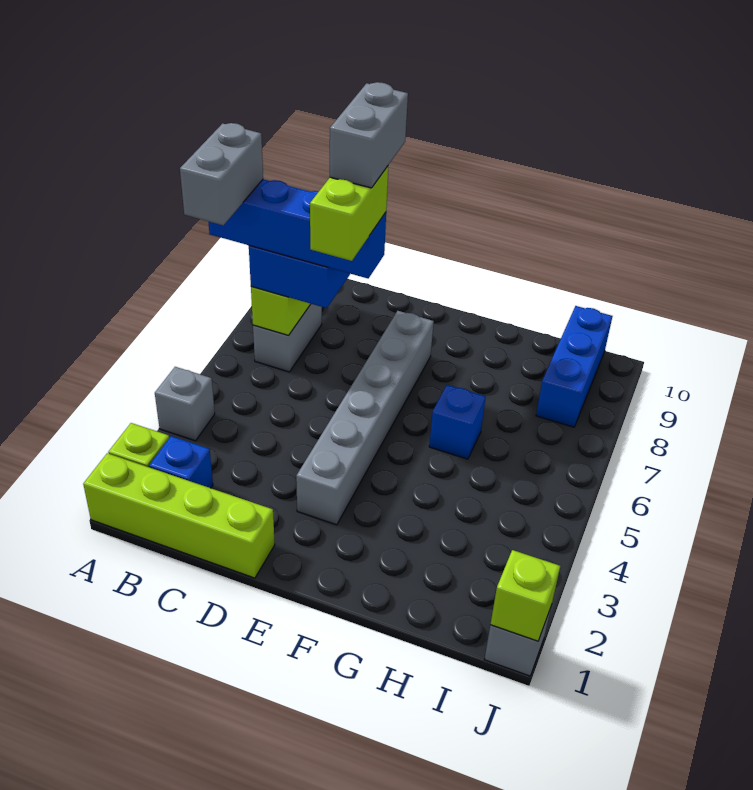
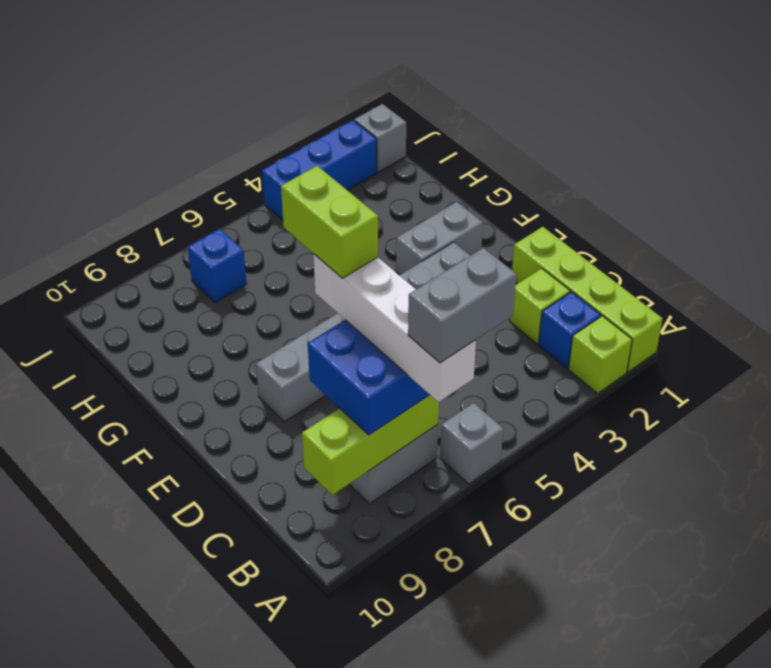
grey 1x1 brick [155,367,215,441] -> grey 1x1 brick moved to [440,403,503,484]
blue 1x4 brick [209,179,386,278] -> white 1x4 brick [313,254,476,402]
lime 1x2 brick [310,166,388,261] -> lime 1x2 brick turned to [281,166,378,278]
grey 1x2 brick [330,82,408,188] -> grey 1x2 brick moved to [396,202,483,275]
blue 1x1 brick [429,385,486,459] -> blue 1x1 brick moved to [188,229,247,302]
blue 1x3 brick [536,306,612,427] -> blue 1x3 brick moved to [262,120,377,220]
lime 1x1 brick [490,550,560,641] -> lime 1x1 brick moved to [510,268,570,344]

